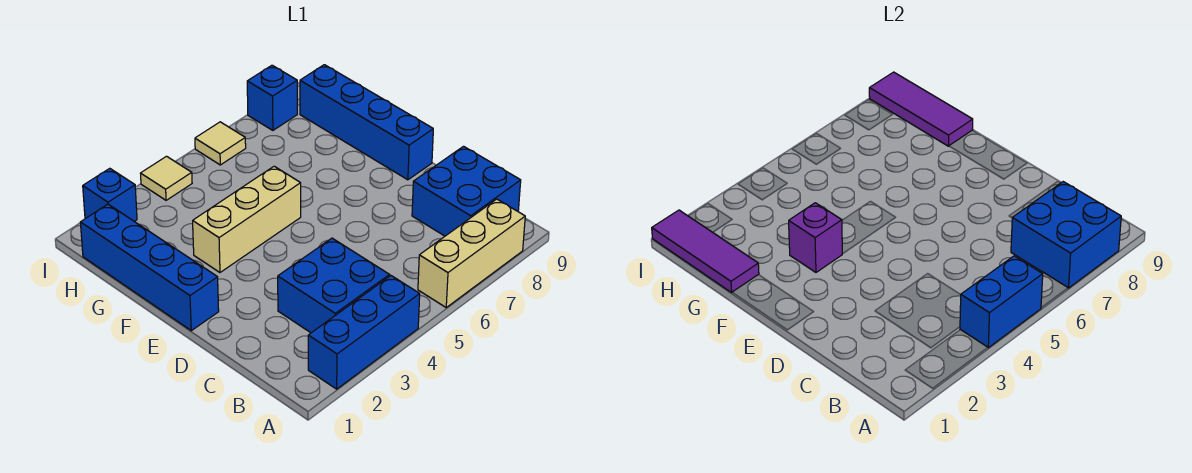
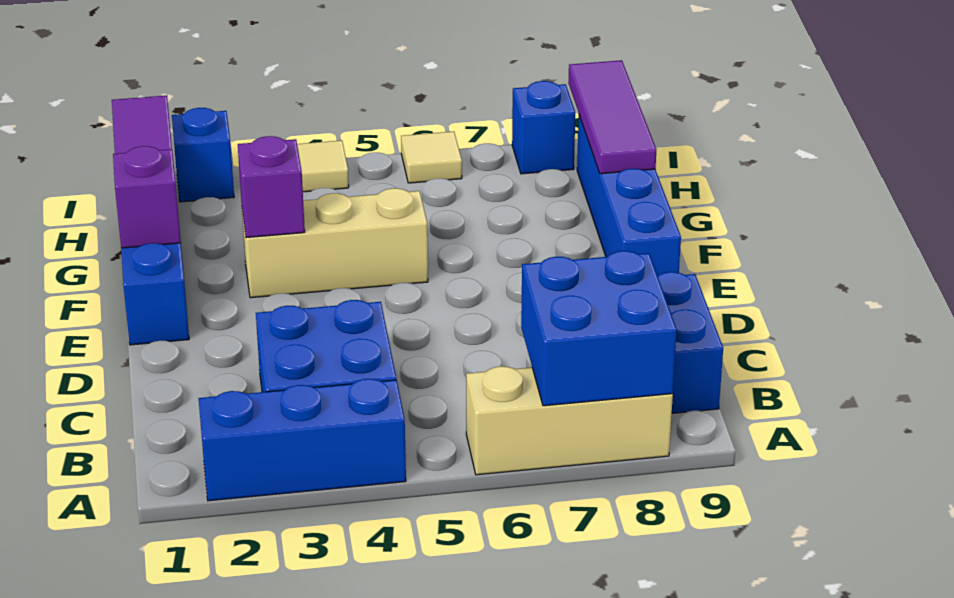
blue 1x2 brick [960,256,1043,348] -> none
none -> purple 1x1 brick [113,146,181,248]

